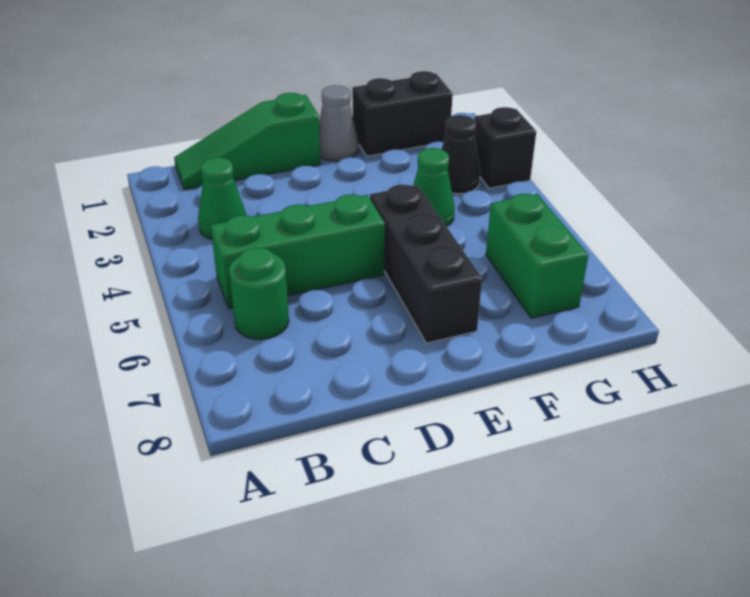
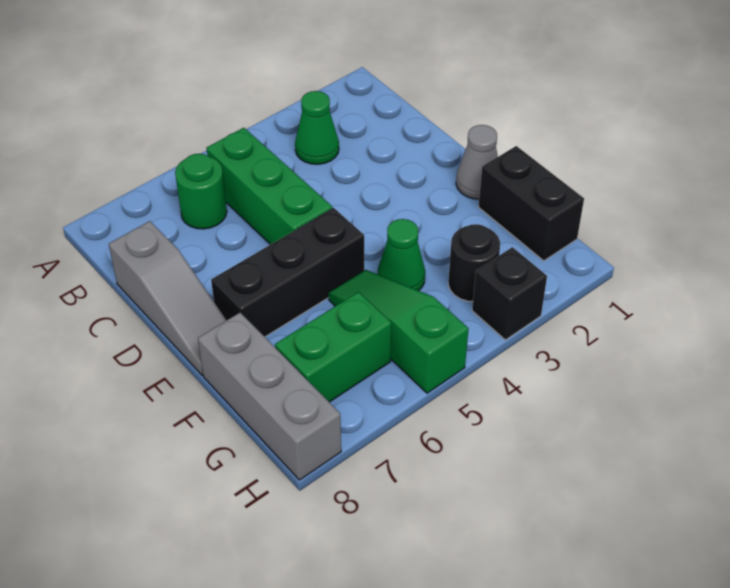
green 1x3 slope [174,93,321,190] -> green 1x3 slope moved to [328,270,469,393]
none -> grey 1x3 slope [109,221,227,375]
none -> grey 1x3 brick [198,313,341,480]
black 1x1 cone [442,115,480,194] -> black 1x1 round brick [448,224,500,302]

